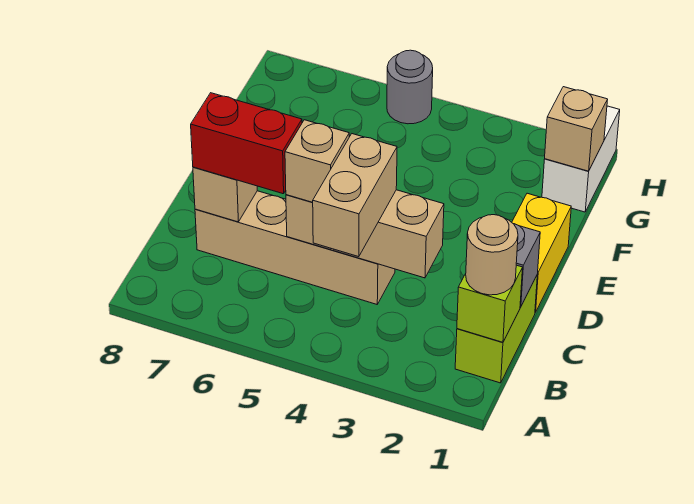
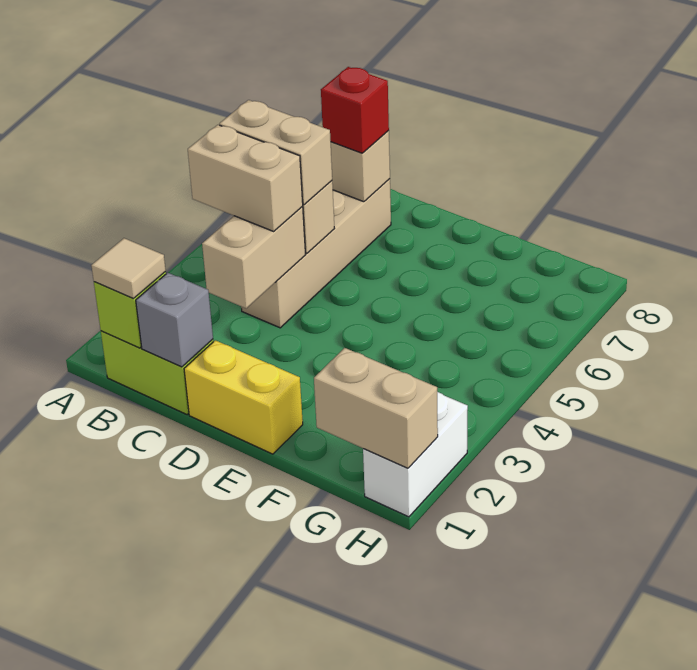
tan 1x1 round brick [466,215,518,295] -> tan 1x1 tile [91,238,166,298]
tan 1x1 brick [285,120,349,202] -> tan 1x2 brick [219,100,332,205]
red 1x2 brick [191,93,302,194] -> red 1x1 brick [321,67,389,153]
white 1x2 brick [542,106,620,212] -> white 1x2 brick turned to [363,392,468,517]
tan 1x1 brick [545,87,608,171] -> tan 1x2 brick [314,348,438,468]
grey 1x1 round brick [387,50,433,124] -> none

